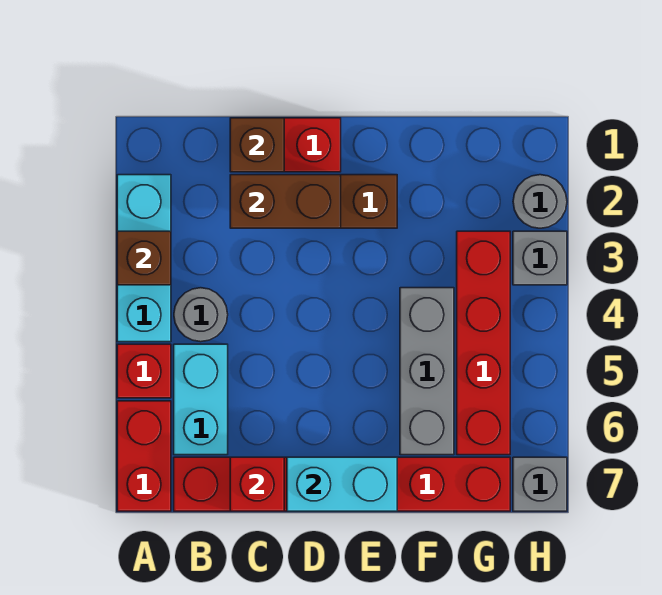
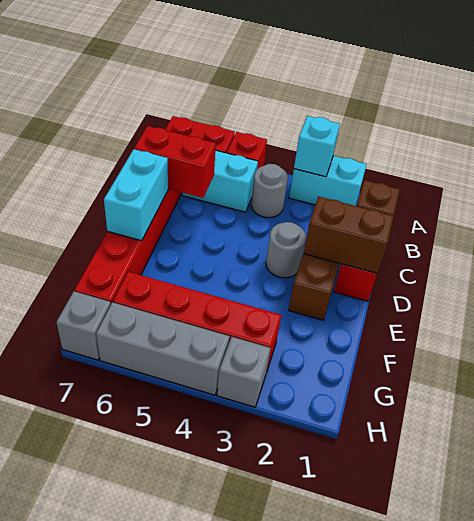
cyan 1x3 brick [117,175,171,342] -> cyan 1x2 brick [289,156,367,206]
brown 1x1 brick [117,231,171,285] -> cyan 1x1 brick [294,116,340,177]
brown 1x2 brick [230,175,341,228] -> brown 1x2 brick turned to [303,197,394,273]
red 1x1 brick [230,457,284,511] -> red 1x2 brick [134,126,216,198]
grey 1x3 brick [400,288,454,455] -> grey 1x3 brick moved to [96,302,230,395]
grey 1x1 round brick [513,175,567,228] -> grey 1x1 round brick moved to [266,222,306,278]

